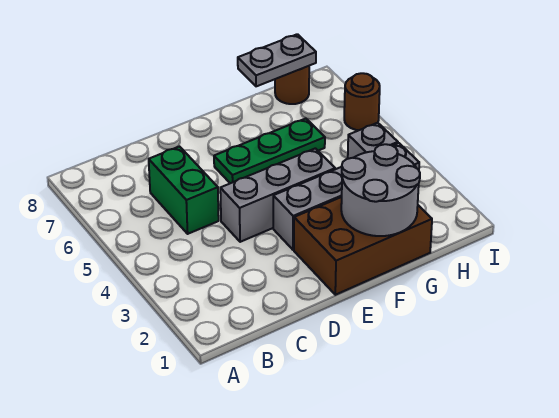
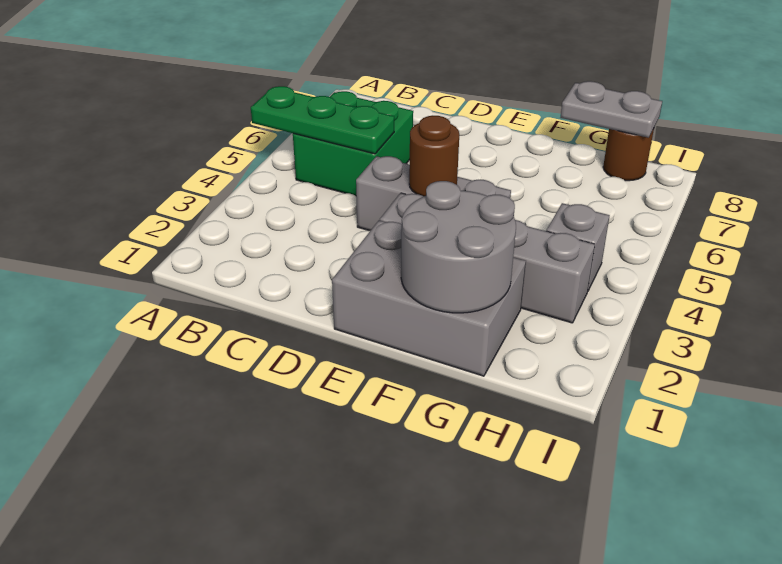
green 1x2 brick [149,147,219,234] -> green 2x2 brick [293,91,413,196]
brown 2x3 brick [294,197,432,295] -> grey 2x3 brick [332,220,526,376]
green 1x3 plate [214,118,325,183] -> green 1x3 plate moved to [251,86,394,154]
brown 1x1 round brick [344,73,380,130] -> brown 1x1 round brick moved to [409,116,459,197]

